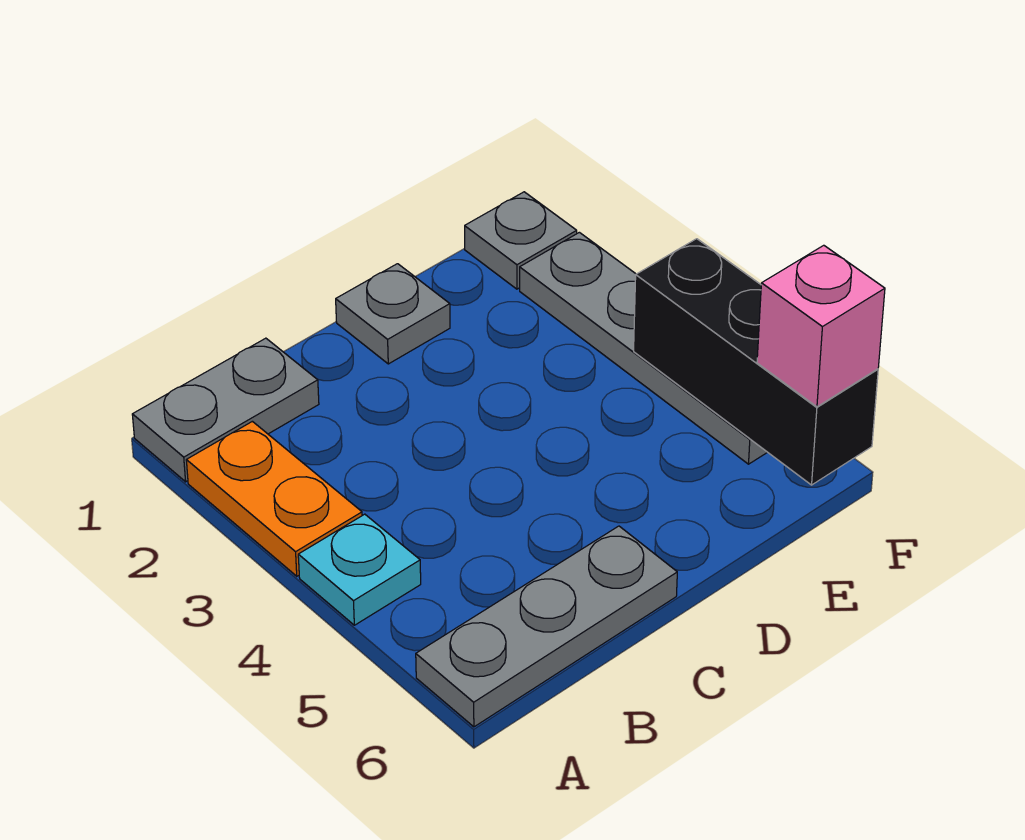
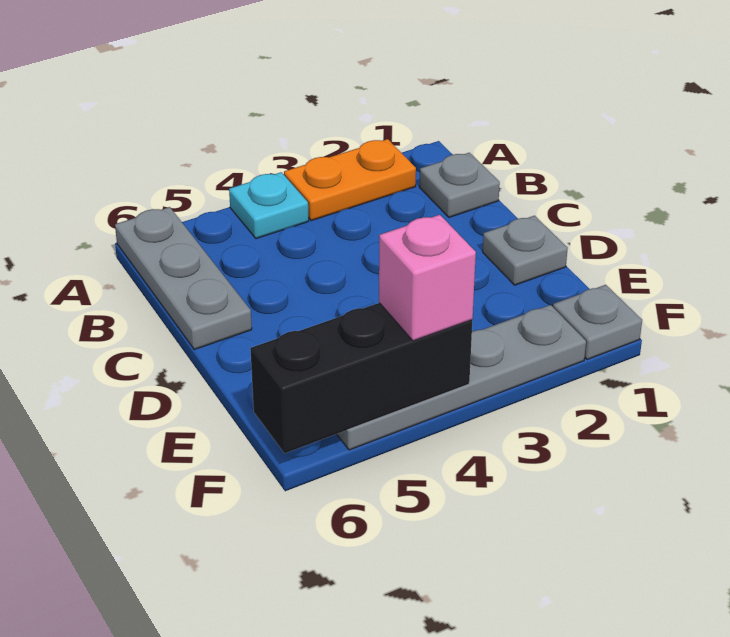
grey 1x2 plate [132,338,319,482] -> grey 1x1 plate [419,153,500,217]
pink 1x1 brick [757,245,885,407] -> pink 1x1 brick moved to [379,215,476,341]

